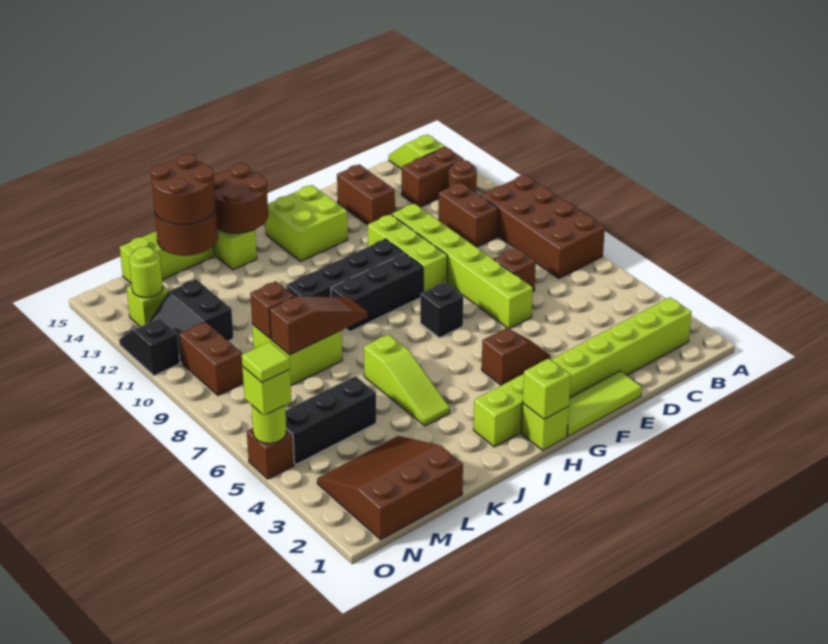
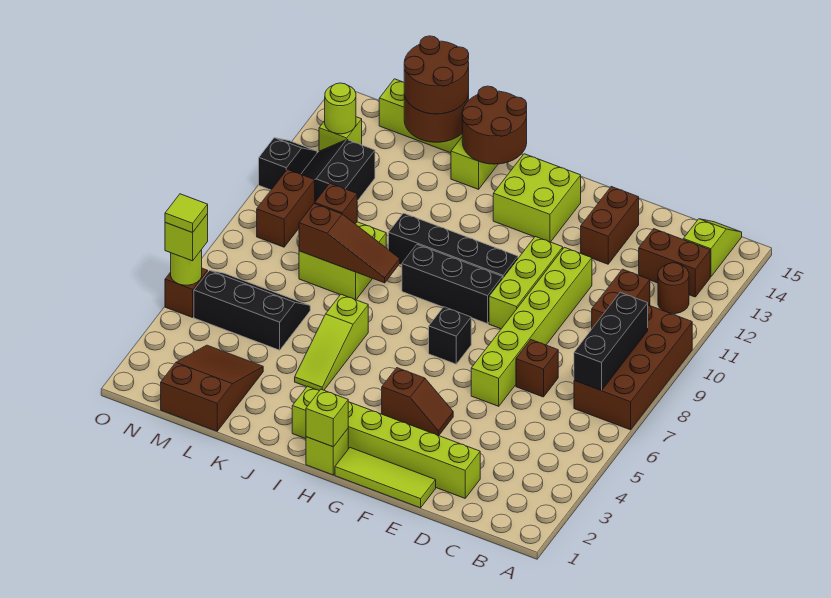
lime 1x8 brick [474,297,692,447] -> lime 1x6 brick [292,386,480,498]
none -> black 1x3 brick [574,292,648,390]
brown 3x3 slope [317,436,463,540] -> brown 2x3 slope [161,345,263,431]

